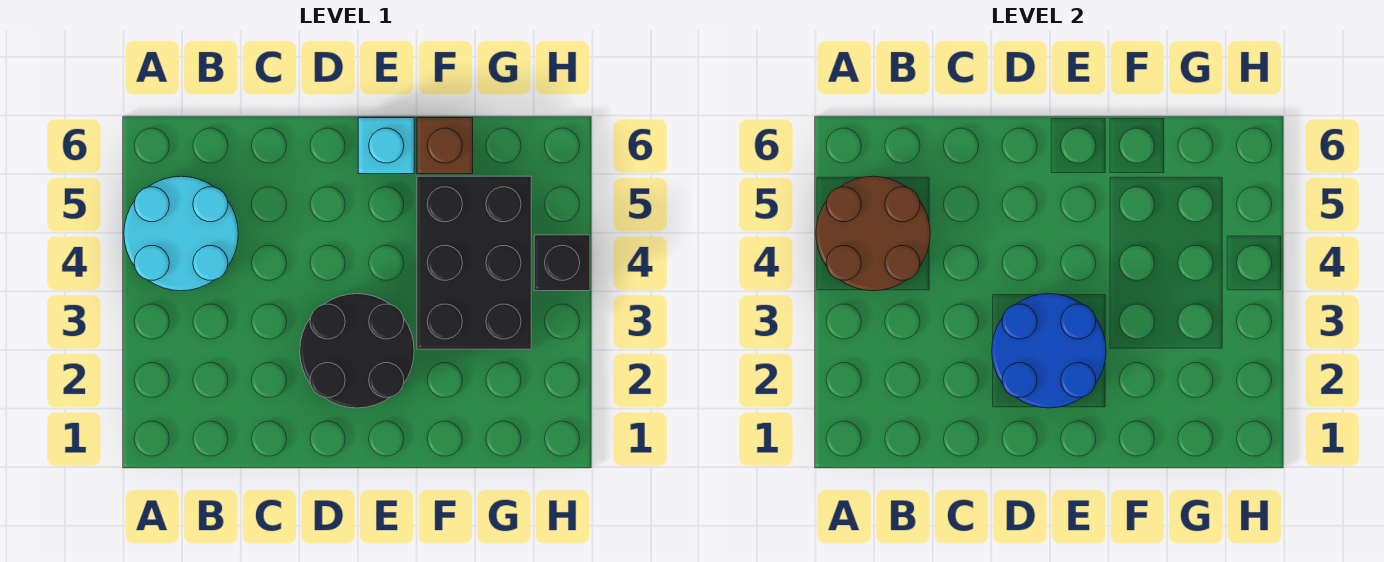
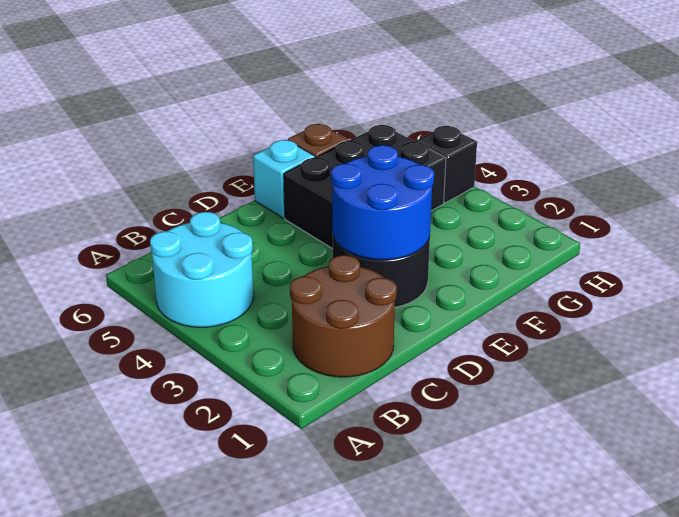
brown 2x2 round brick [816,176,930,291] -> brown 2x2 round brick moved to [290,255,397,377]
black 2x3 brick [417,176,531,349] -> black 2x3 brick turned to [284,125,446,249]

